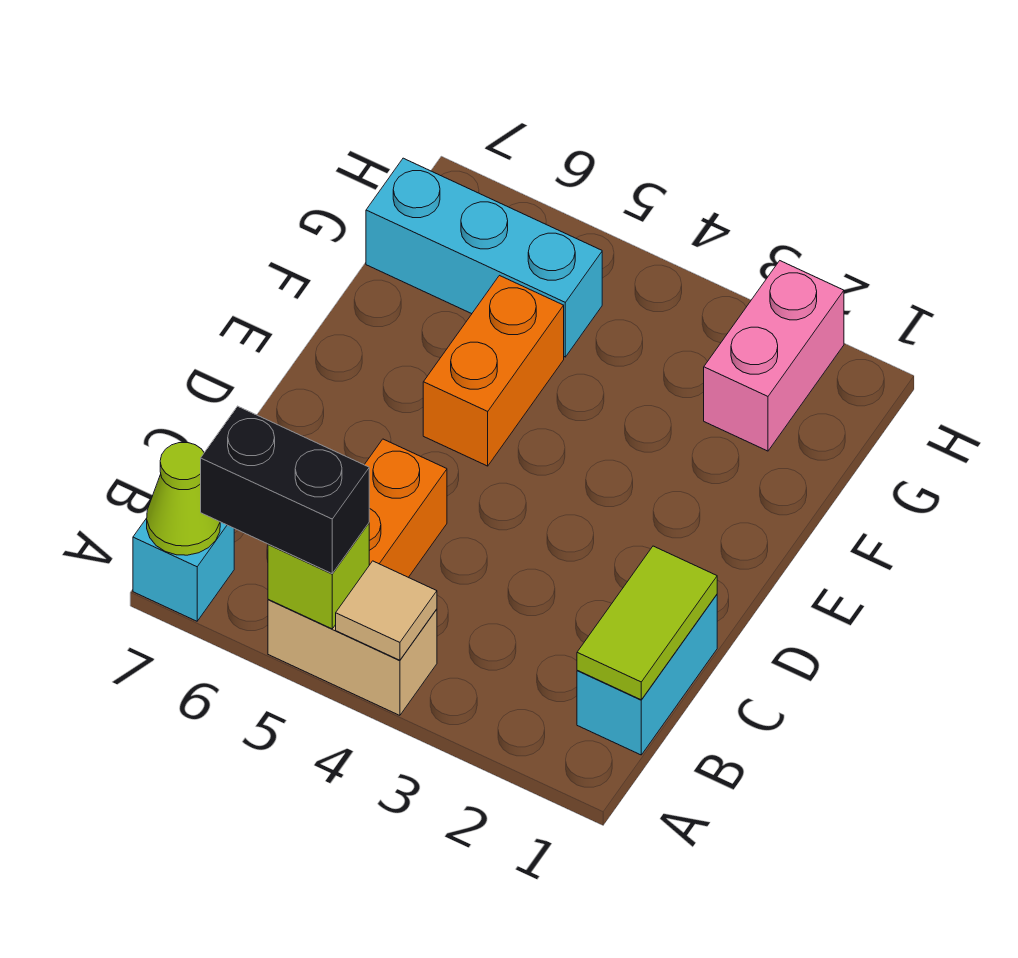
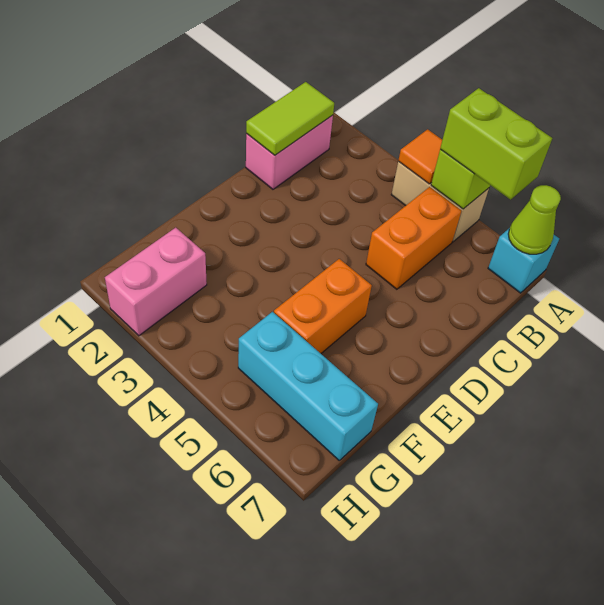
tan 1x1 tile [336,561,437,660] -> orange 1x1 tile [398,129,442,184]
black 1x2 brick [201,406,369,574] -> lime 1x2 brick [440,88,552,200]
cyan 1x2 brick [577,595,717,755] -> pink 1x2 brick [246,115,333,189]

